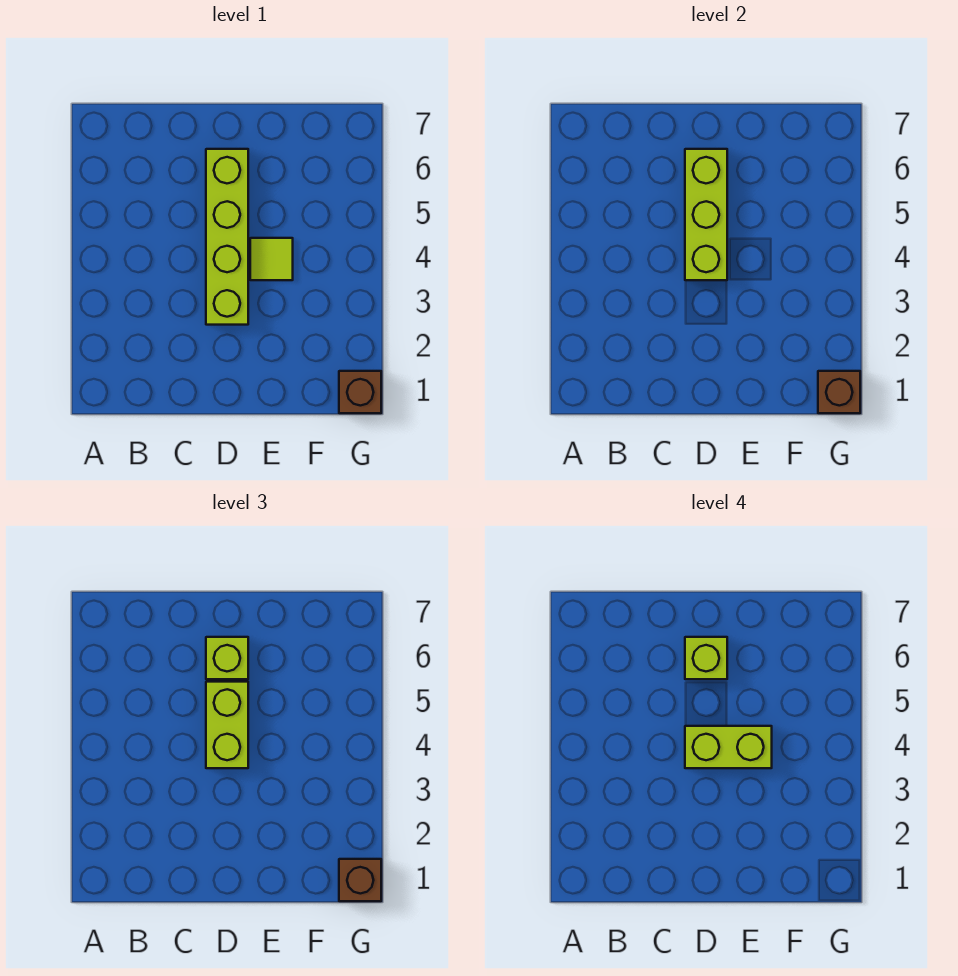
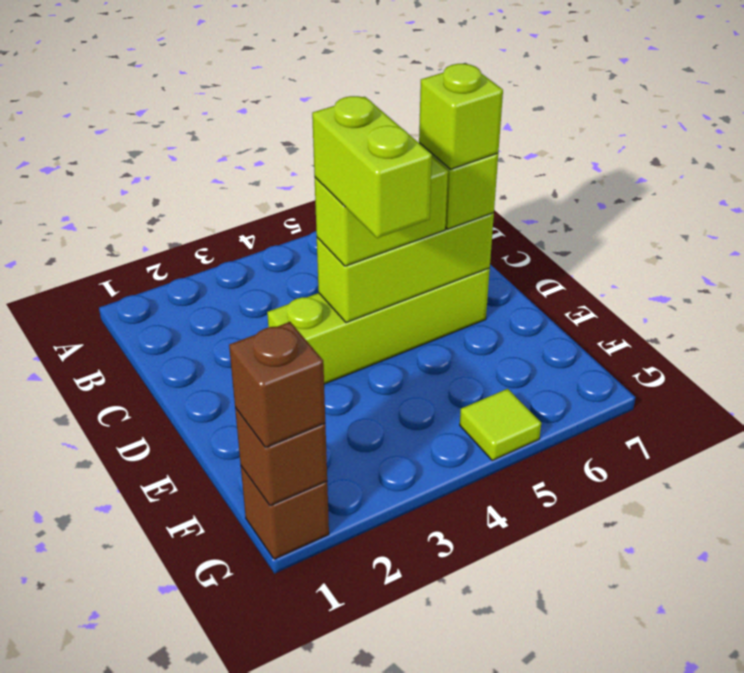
lime 1x1 tile [250,238,293,280] -> lime 1x1 tile moved to [460,389,541,460]

